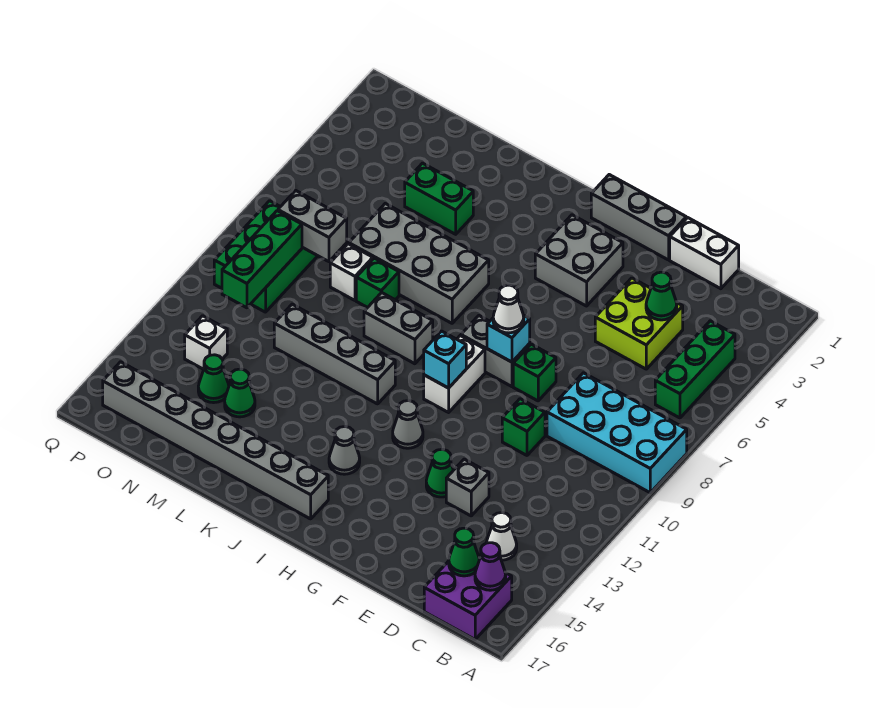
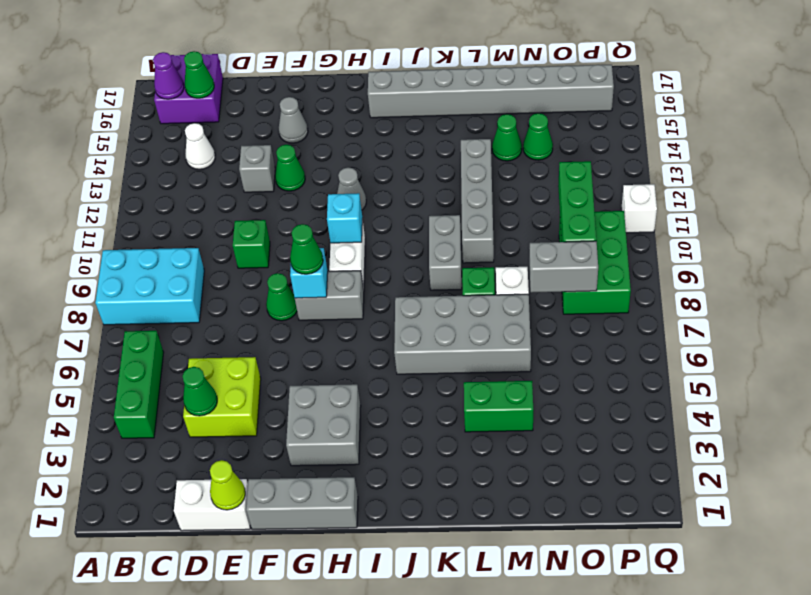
cyan 2x4 brick [547,373,687,493] -> cyan 2x3 brick [95,248,204,325]
none -> lime 1x1 cone [210,460,245,510]
green 1x1 brick [513,344,556,401] -> green 1x1 cone [266,273,297,321]
white 1x1 cone [493,285,524,333] -> green 1x1 cone [290,224,323,274]
grey 1x1 cone [329,426,360,474] -> grey 1x1 cone moved to [279,97,308,143]
grey 1x2 brick [364,293,433,364] -> grey 1x2 brick turned to [429,215,462,290]
grey 1x4 brick [274,304,395,404] -> grey 1x4 brick turned to [461,139,494,263]
white 1x1 brick [185,316,227,369] -> white 1x1 brick moved to [621,184,657,233]

